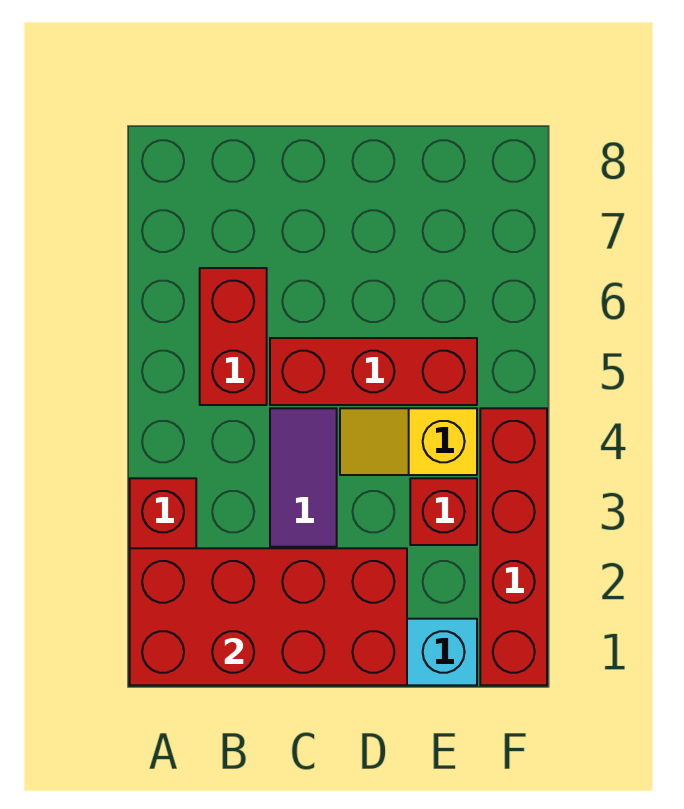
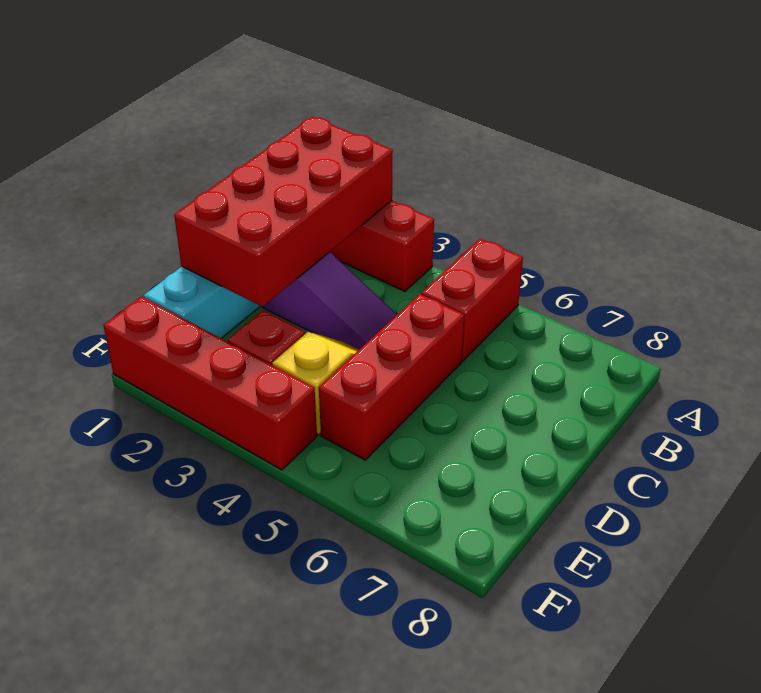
red 1x2 brick [200,268,267,405] -> red 1x2 brick turned to [421,239,523,361]

